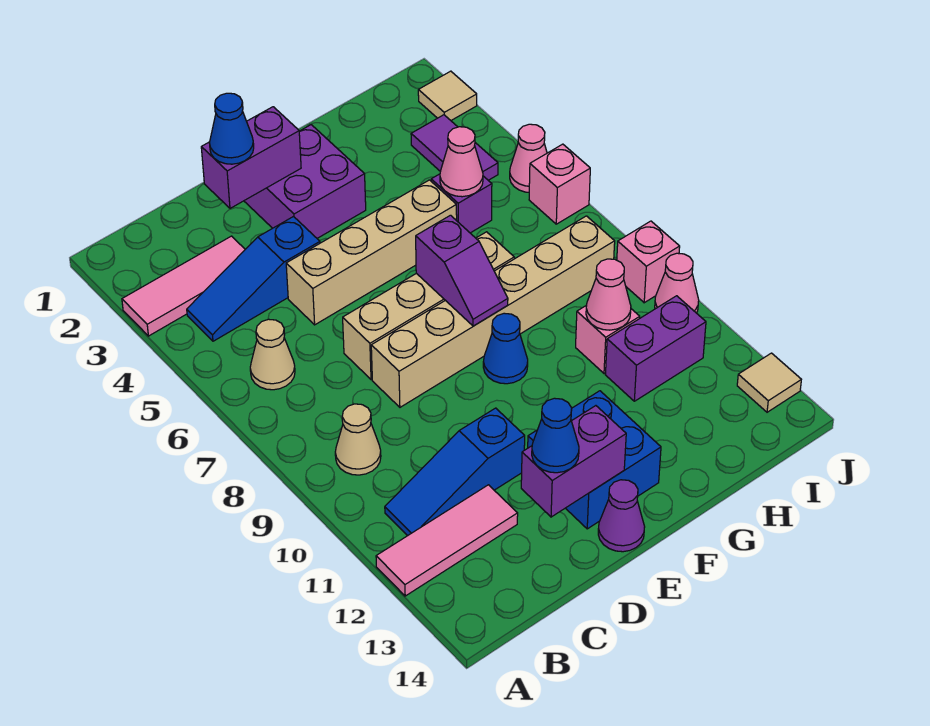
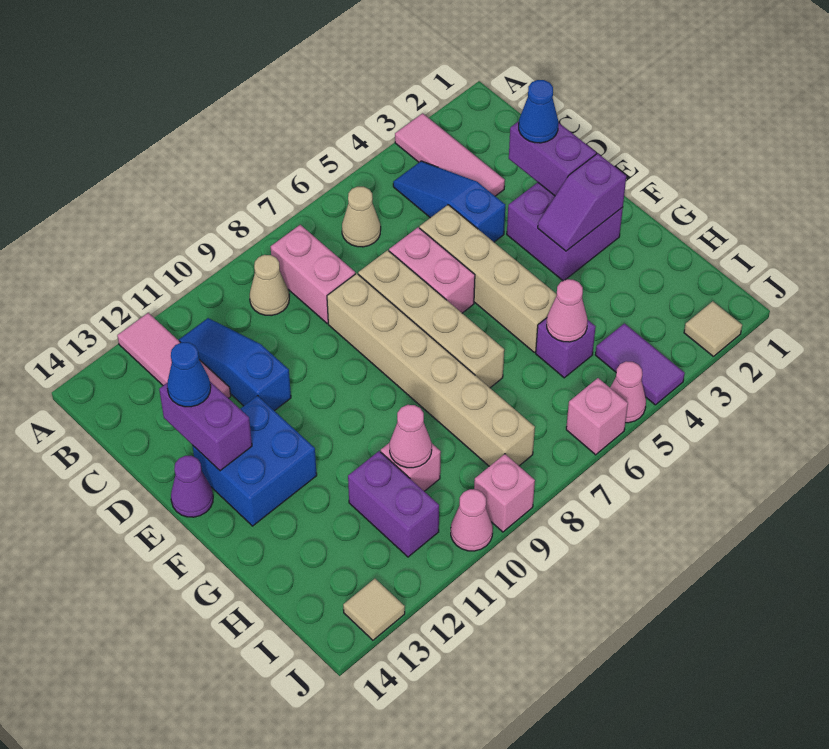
none -> pink 1x2 brick [271,225,355,323]
none -> pink 1x2 brick [389,227,475,313]
purple 1x2 slope [416,215,508,326] -> purple 1x2 slope moved to [538,153,626,251]
blue 1x1 cone [483,313,528,384] -> none
purple 1x2 tile [411,115,498,180] -> purple 1x2 tile turned to [595,323,685,405]

